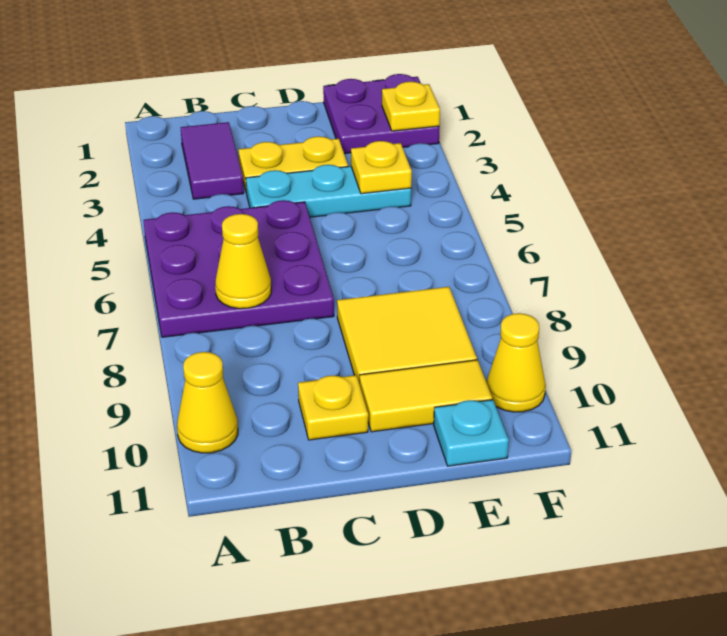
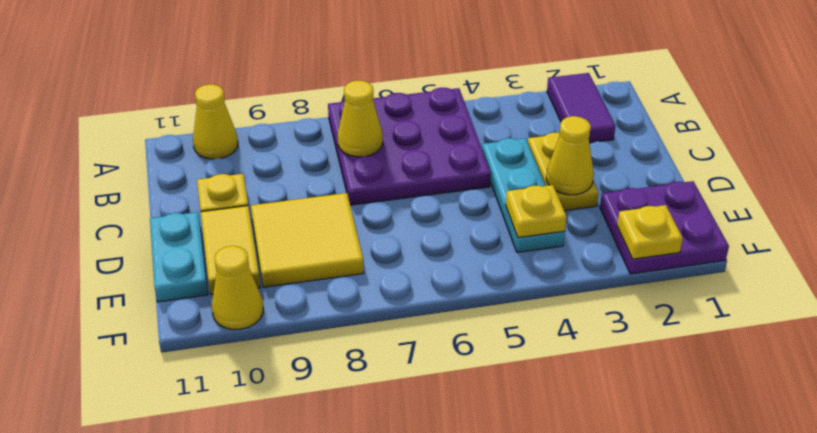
purple 1x2 tile [181,122,244,199] -> purple 1x2 tile turned to [547,73,615,143]
none -> yellow 1x1 cone [546,116,594,195]
cyan 1x1 plate [434,400,509,466] -> cyan 1x2 plate [150,212,208,302]

